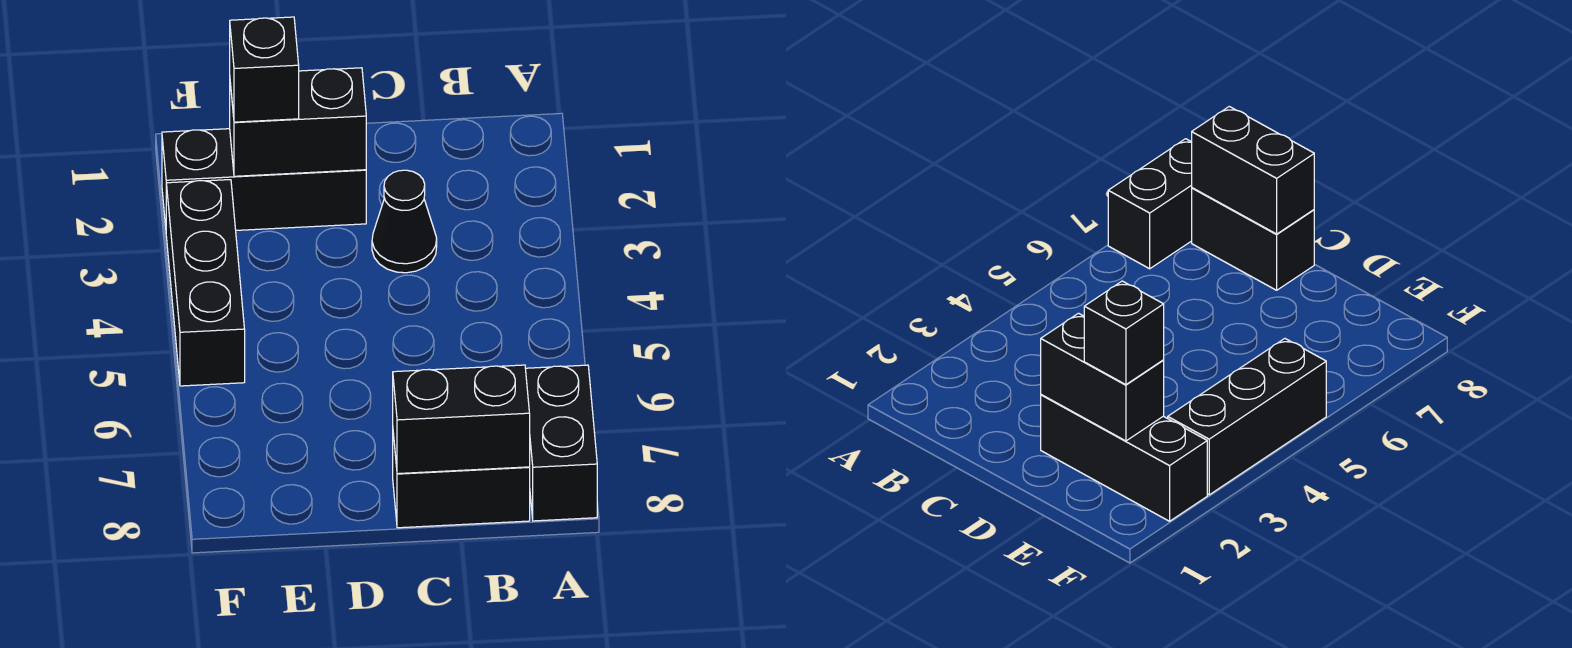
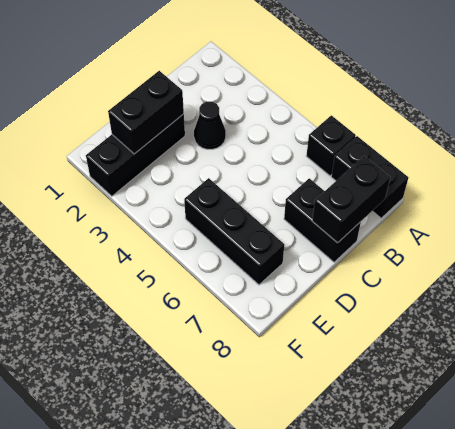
black 1x2 brick [393,434,530,528] -> black 1x2 brick turned to [284,178,361,262]
black 1x1 brick [230,17,299,122] -> black 1x1 brick moved to [306,115,356,176]
black 1x3 brick [166,180,245,386] -> black 1x3 brick moved to [184,178,284,285]

